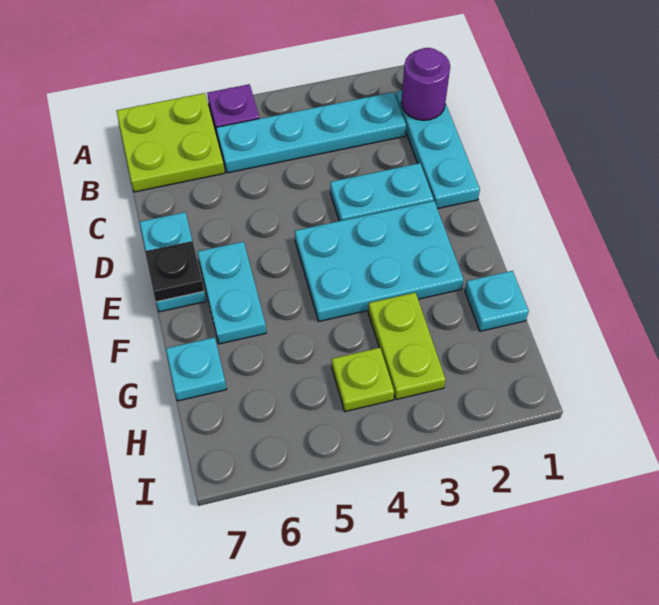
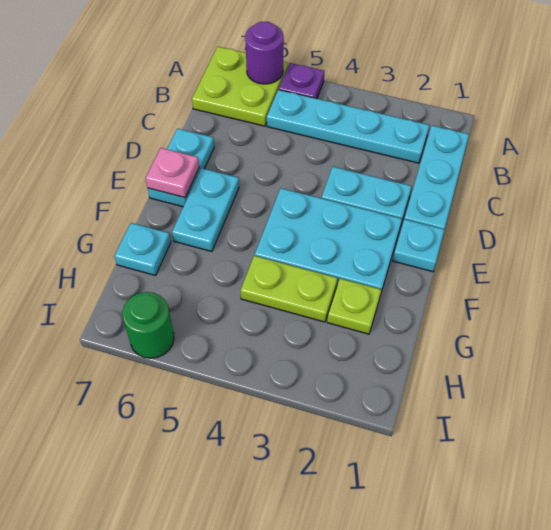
purple 1x1 round brick [401,48,450,120] -> purple 1x1 round brick moved to [245,22,284,84]
black 1x1 plate [145,241,204,302] -> pink 1x1 plate [146,148,199,198]
cyan 1x1 plate [465,271,529,331] -> cyan 1x1 plate moved to [393,219,445,272]
lime 1x2 plate [368,292,446,399] -> lime 1x2 plate turned to [241,256,337,322]
lime 1x1 plate [332,348,394,412] -> lime 1x1 plate moved to [327,279,381,334]
none -> green 1x1 round brick [122,292,174,358]

